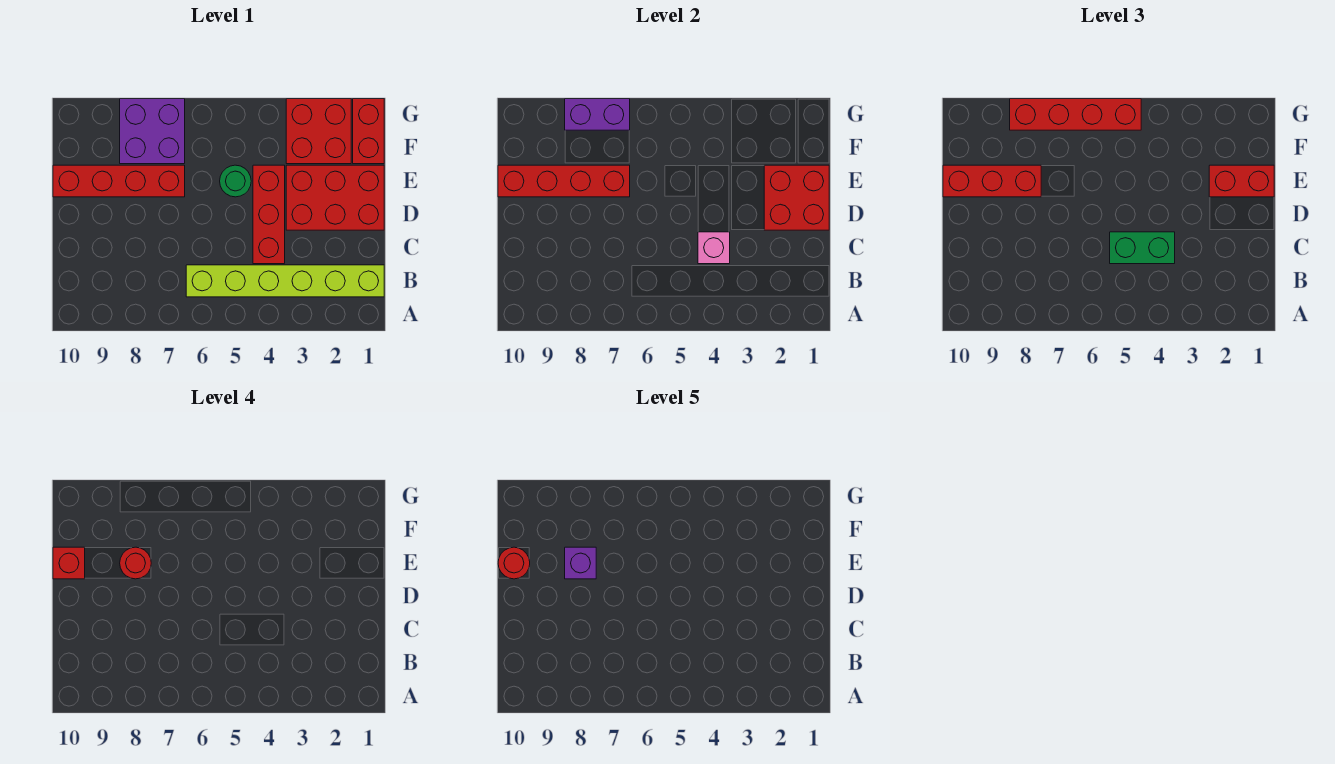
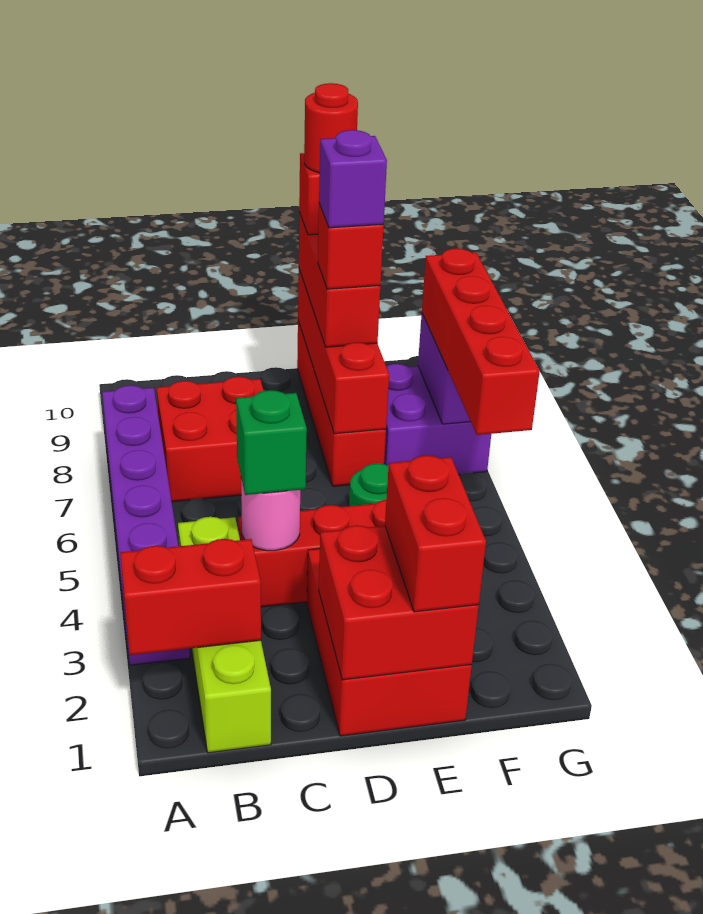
none -> purple 1x6 brick [102,385,190,665]
lime 1x6 brick [186,265,384,297] -> lime 1x4 brick [178,517,271,753]
pink 1x1 brick [698,232,730,264] -> pink 1x1 round brick [241,478,300,551]
green 1x2 brick [1110,232,1175,264] -> green 1x1 brick [236,390,307,495]
red 1x1 round brick [120,547,151,579] -> red 1x1 brick [318,204,384,289]
red 1x2 brick [353,99,384,164] -> red 1x2 brick moved to [120,539,261,655]
red 2x2 brick [286,99,351,164] -> red 2x2 brick moved to [157,377,264,502]

